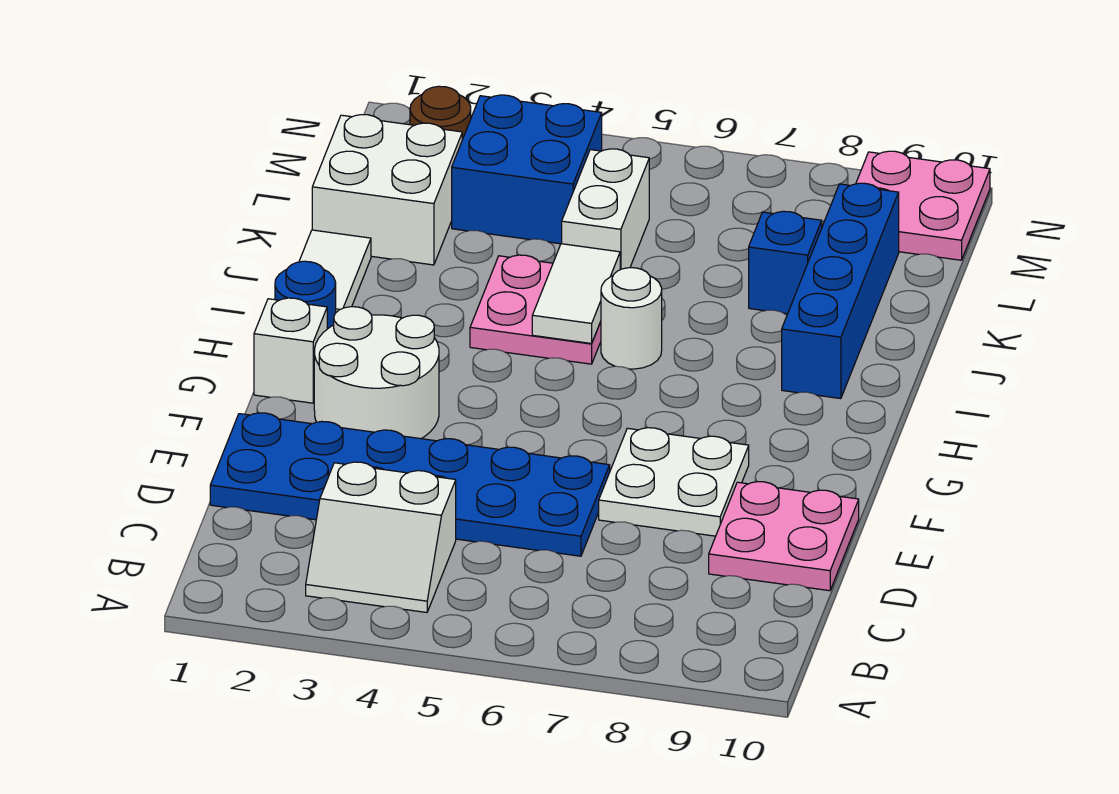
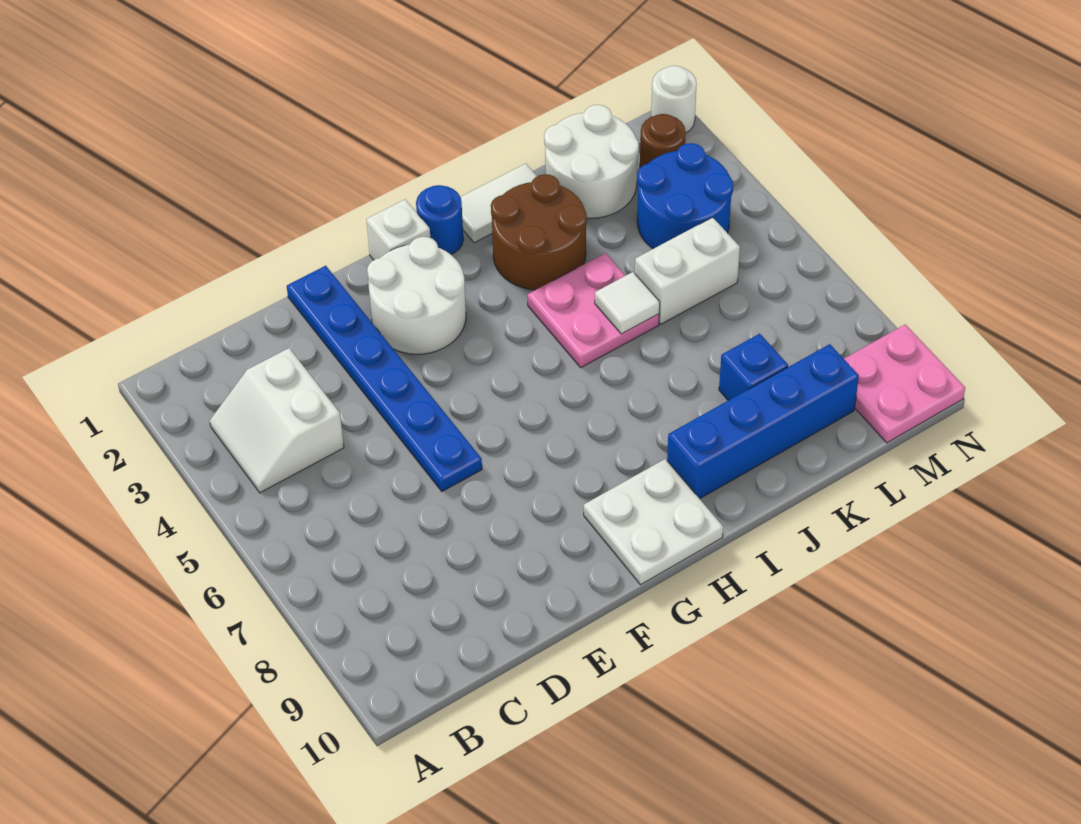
blue 2x6 plate [210,413,610,556] -> blue 1x6 plate [287,266,482,491]
pink 2x2 plate [709,482,859,591] -> none
white 2x2 plate [599,428,749,536] -> white 2x2 plate moved to [584,459,723,585]
none -> brown 2x2 round brick [491,174,587,290]
white 1x2 tile [532,244,620,343] -> white 1x1 tile [595,272,660,334]
white 1x1 round brick [601,268,662,369] -> white 1x1 round brick moved to [651,66,697,133]
white 2x2 brick [312,115,462,265] -> white 2x2 round brick [544,105,639,218]
blue 2x2 brick [452,95,602,244] -> blue 2x2 round brick [637,143,733,249]

